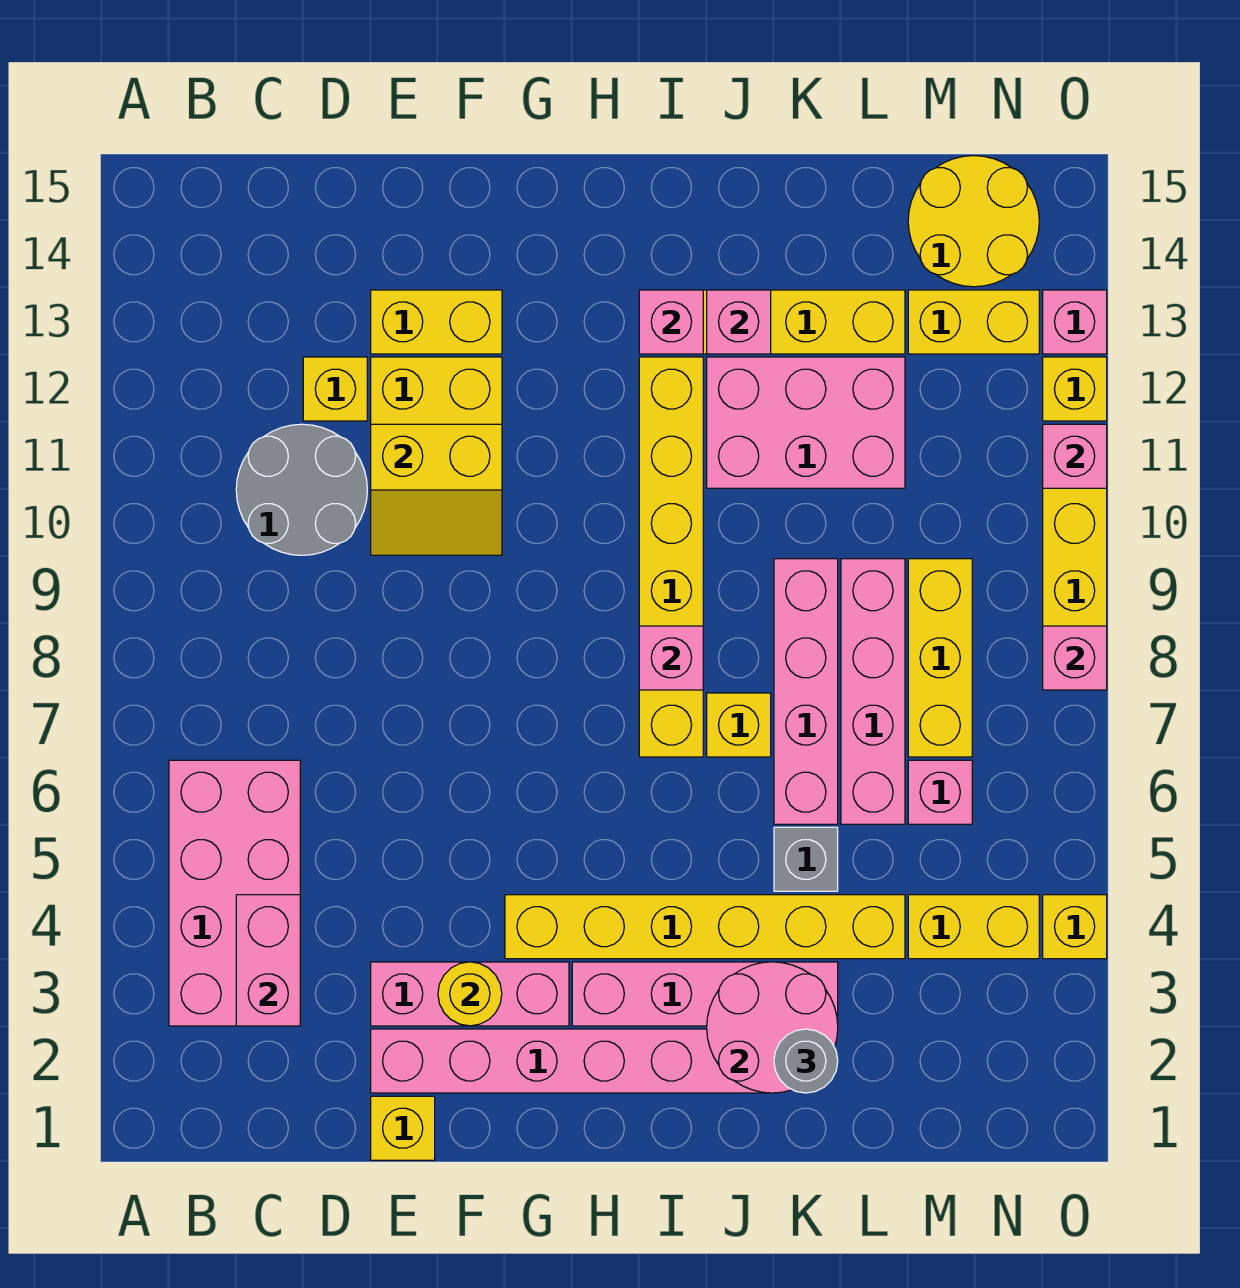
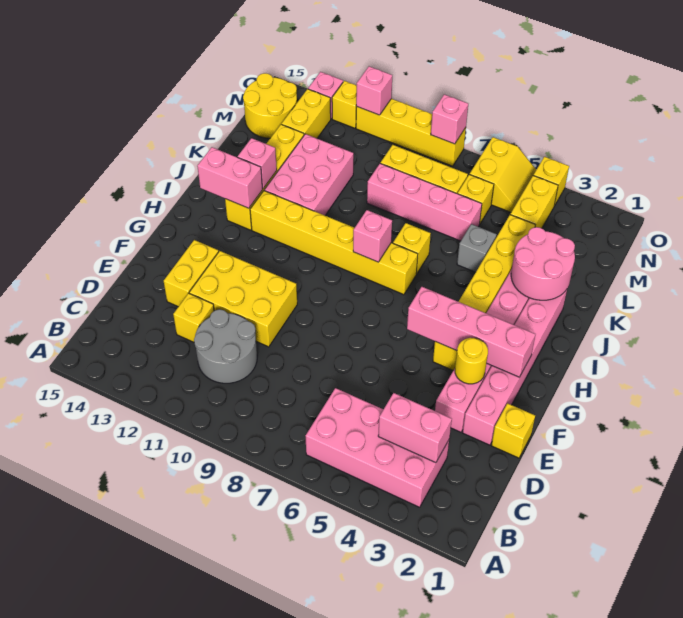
yellow 2x2 slope [371,424,502,555] -> yellow 2x2 slope moved to [470,137,536,212]
pink 1x1 brick [639,290,703,354] -> pink 1x2 brick [197,147,263,208]
grey 1x1 round brick [774,1029,838,1093] -> none
pink 1x4 brick [774,559,838,824] -> pink 1x4 brick moved to [407,287,535,377]
pink 1x1 brick [908,760,972,824] -> yellow 1x1 brick [458,174,494,223]

